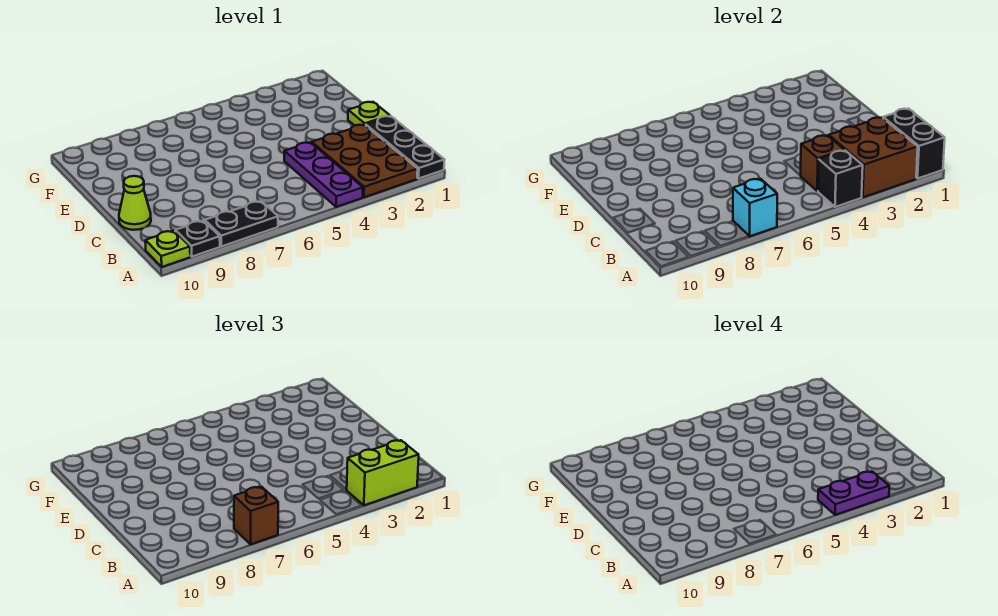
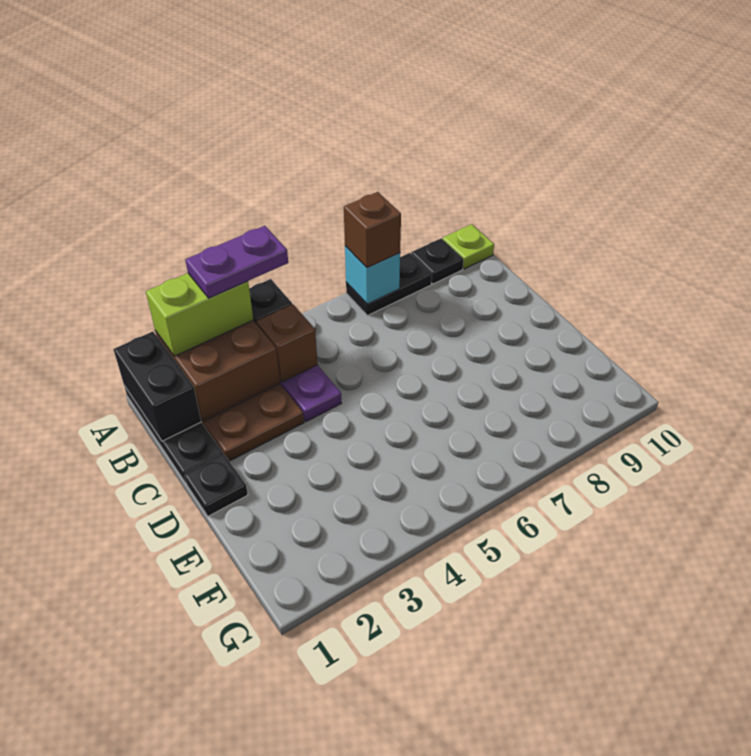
lime 1x1 cone [119,176,151,230] -> none
lime 1x1 plate [348,102,390,126] -> black 1x1 plate [184,454,248,516]

